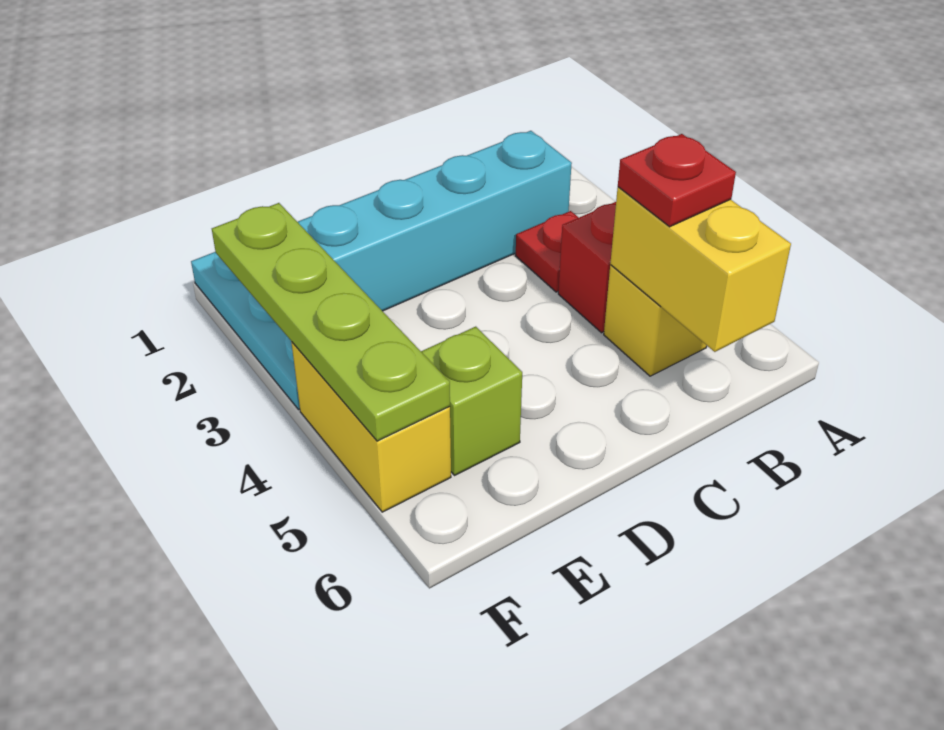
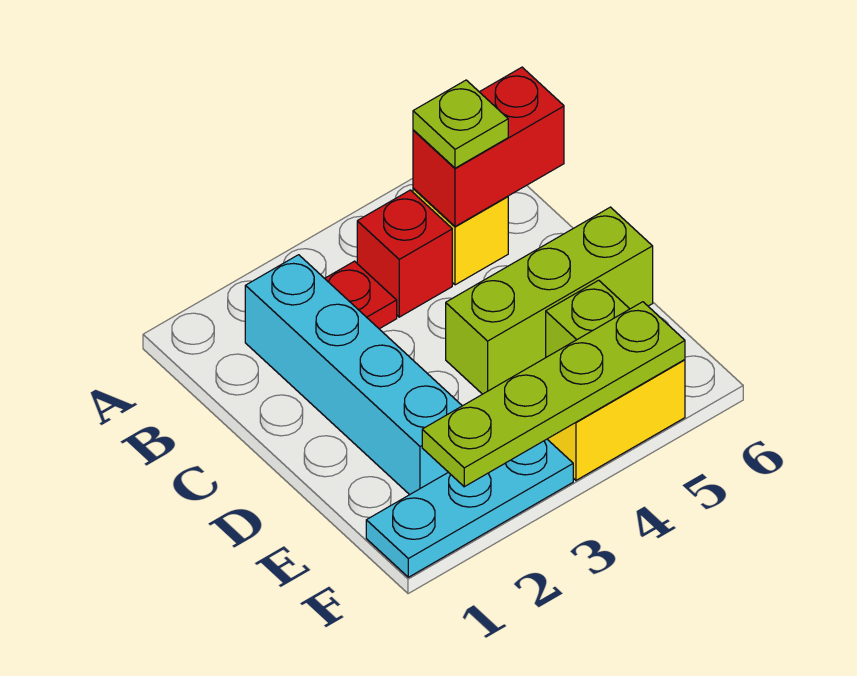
yellow 1x2 brick [610,187,791,352] -> red 1x2 brick [413,67,564,226]
red 1x1 plate [618,134,736,227] -> lime 1x1 plate [413,80,508,168]
none -> lime 1x3 brick [446,207,653,394]

